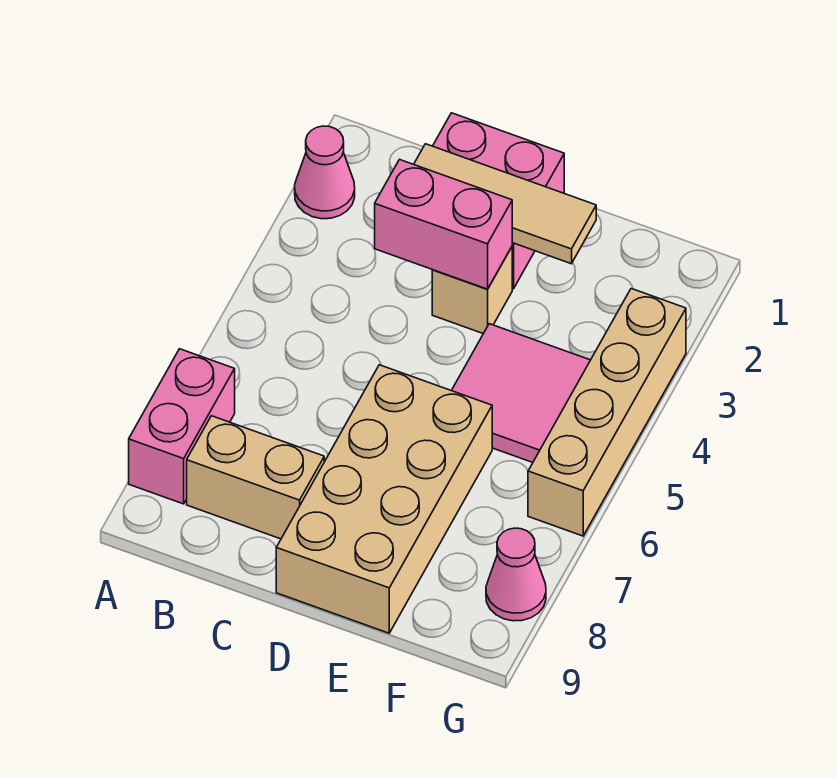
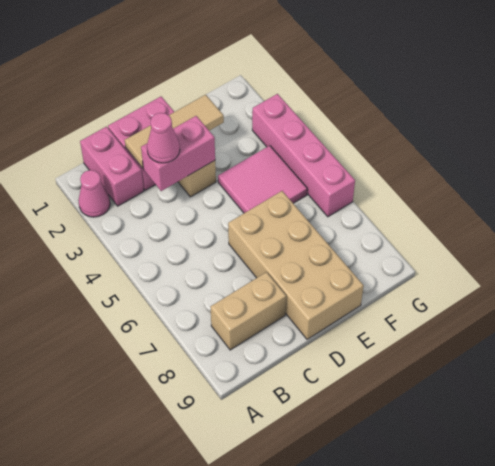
pink 1x2 brick [129,349,235,504] -> pink 1x2 brick moved to [80,127,144,206]
tan 1x4 brick [528,289,686,536] -> pink 1x4 brick [252,94,355,217]
pink 1x1 cone [486,528,546,621] -> pink 1x1 cone moved to [147,113,180,163]

